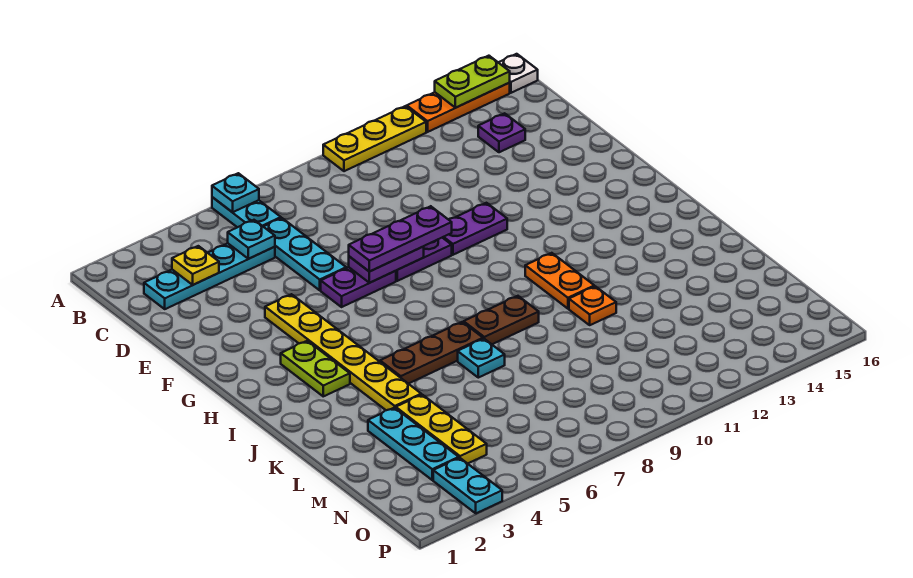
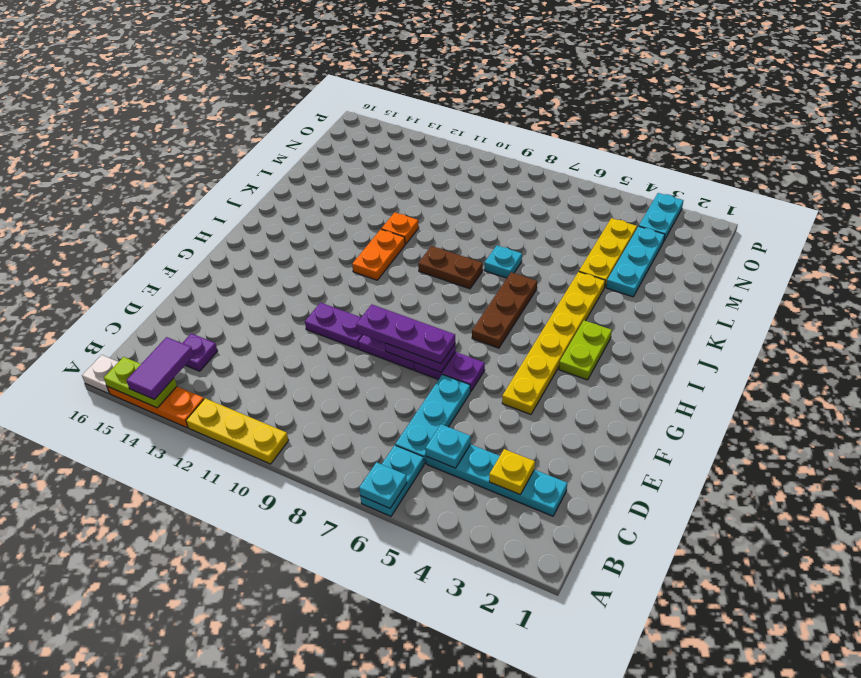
none -> purple 1x2 tile [126,337,194,399]
brown 1x3 plate [380,322,483,384] -> brown 1x3 plate turned to [472,272,537,348]

